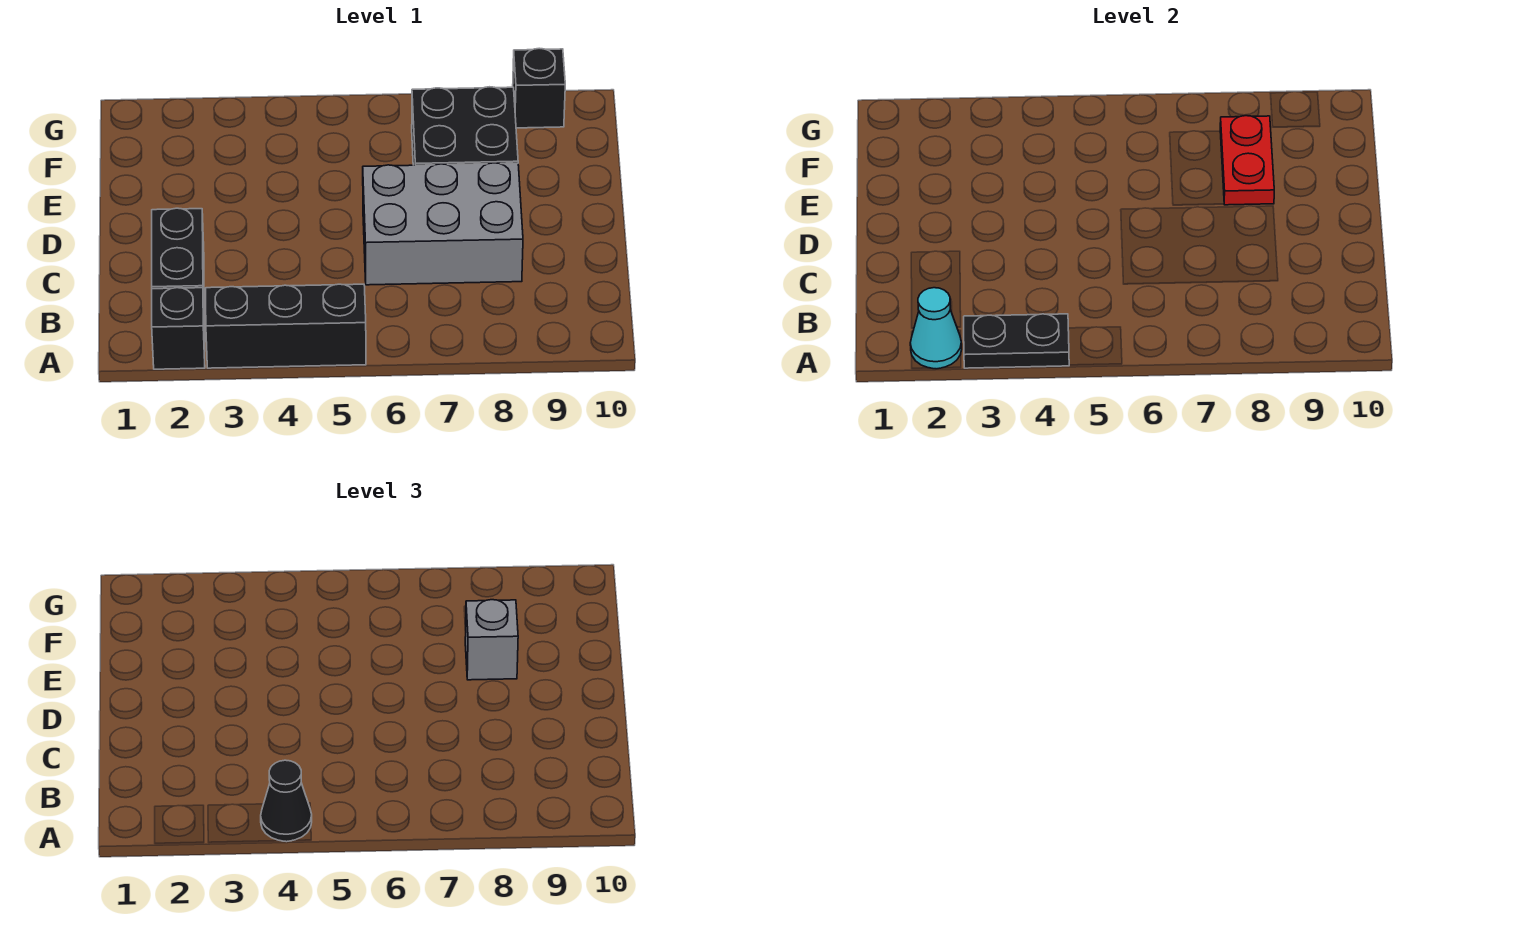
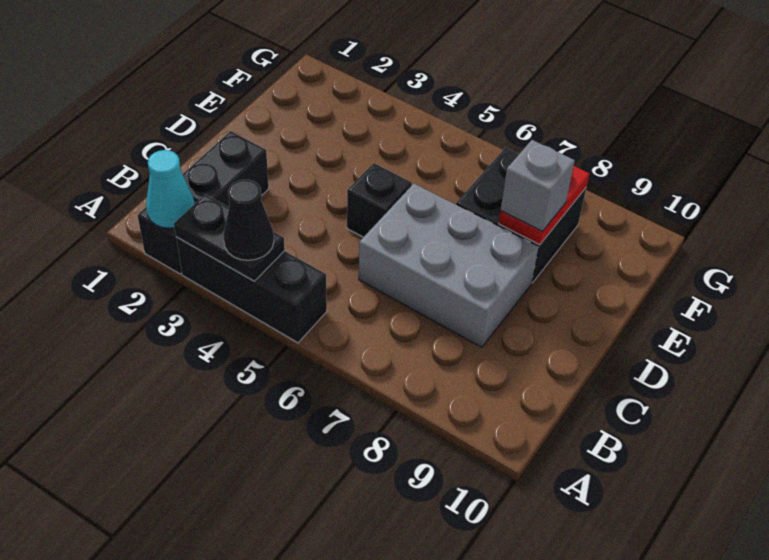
black 1x1 brick [513,48,565,128] -> black 1x1 brick moved to [347,163,412,237]

